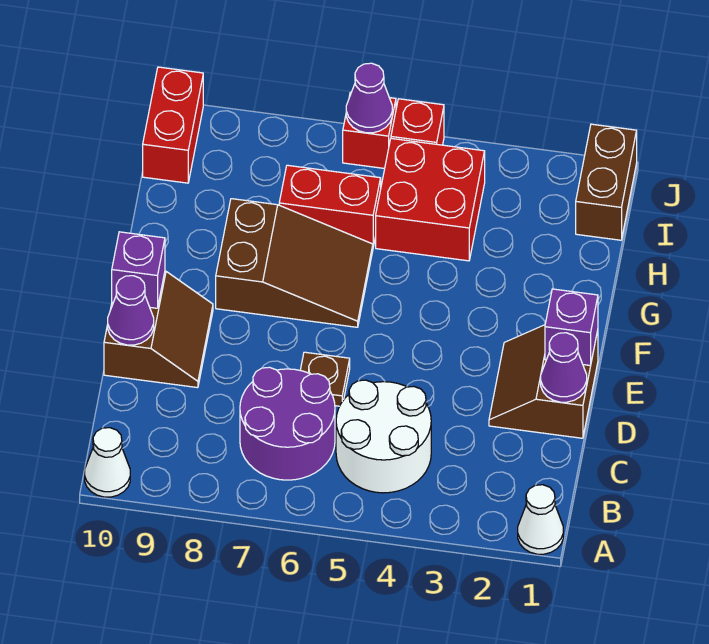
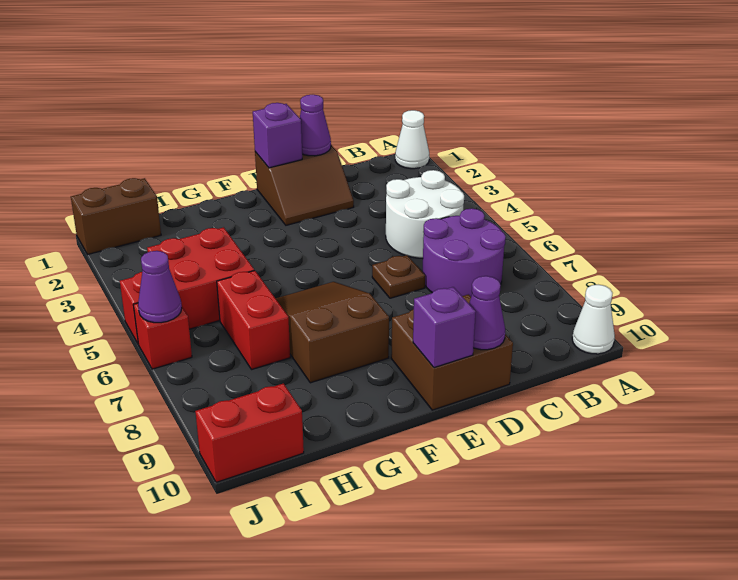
brown 2x2 slope [104,271,213,388] -> brown 2x2 brick [391,294,513,410]

